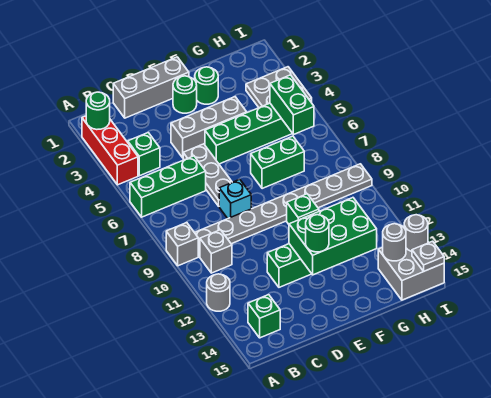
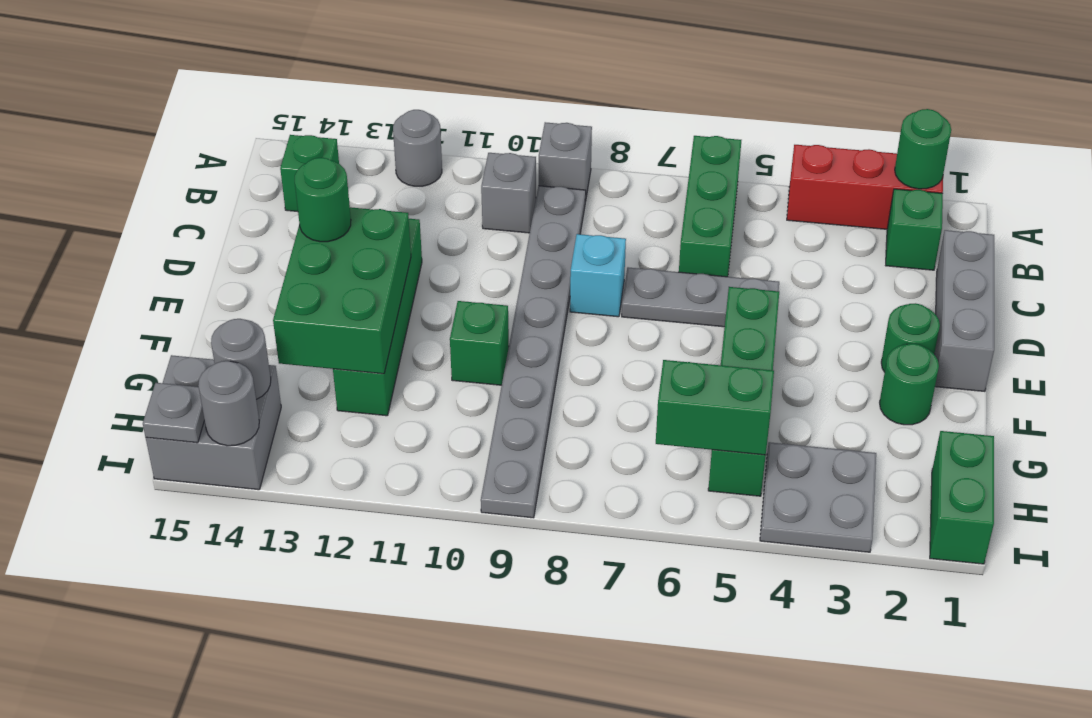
green 1x1 brick [128,133,160,176] -> green 1x1 brick moved to [886,189,943,270]
grey 1x3 brick [171,97,247,158] -> none
green 1x2 brick [251,136,304,189] -> green 1x2 brick moved to [930,431,994,564]

